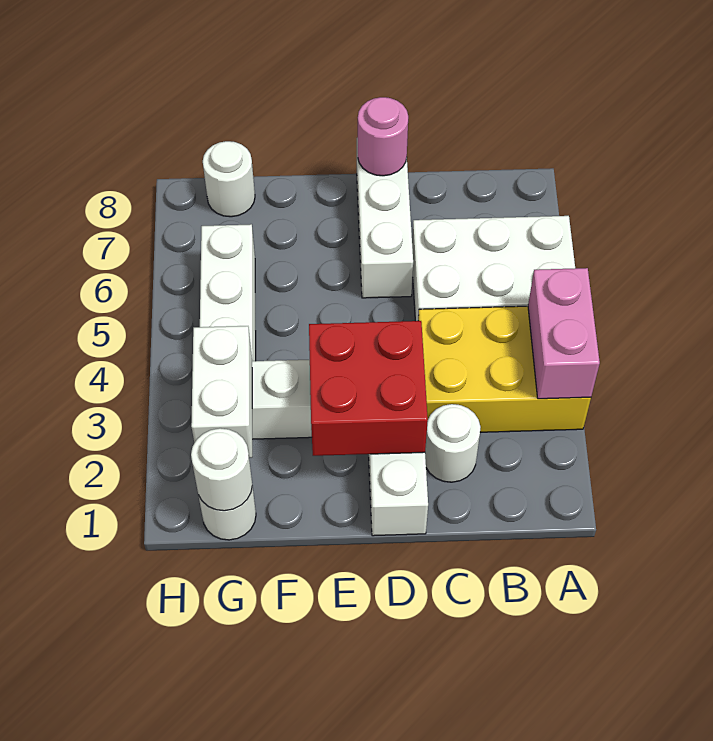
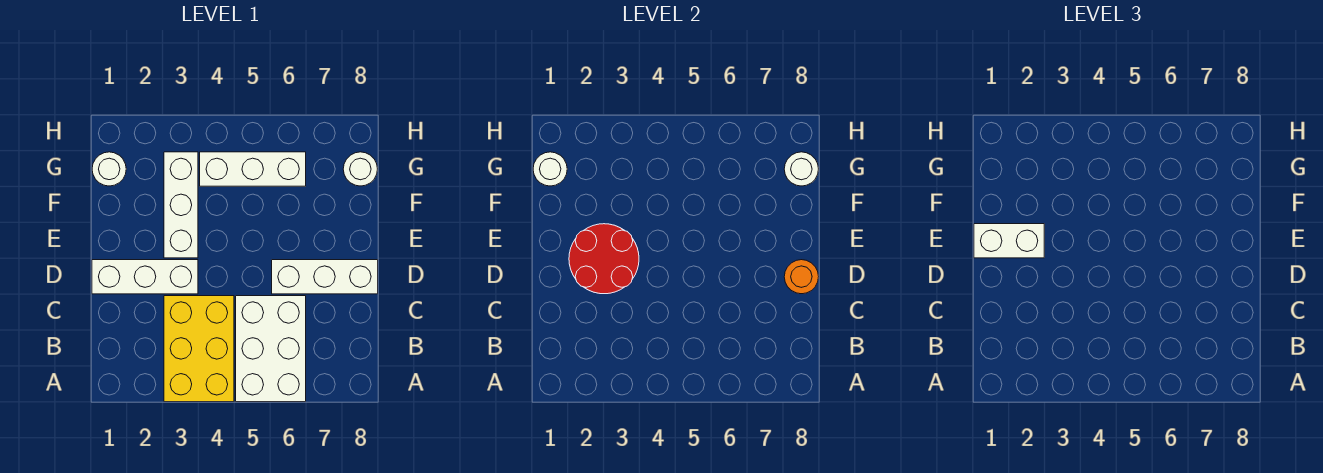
pink 1x2 brick [528,268,600,399] -> none
white 1x1 round brick [425,404,481,482] -> white 1x1 round brick moved to [784,152,818,186]
red 2x2 brick [309,321,428,456] -> red 2x2 round brick [569,224,639,294]
pink 1x1 round brick [358,97,408,176] -> orange 1x1 round brick [784,260,819,294]
white 1x2 brick [191,326,252,458] -> white 1x2 brick moved to [974,224,1044,258]

